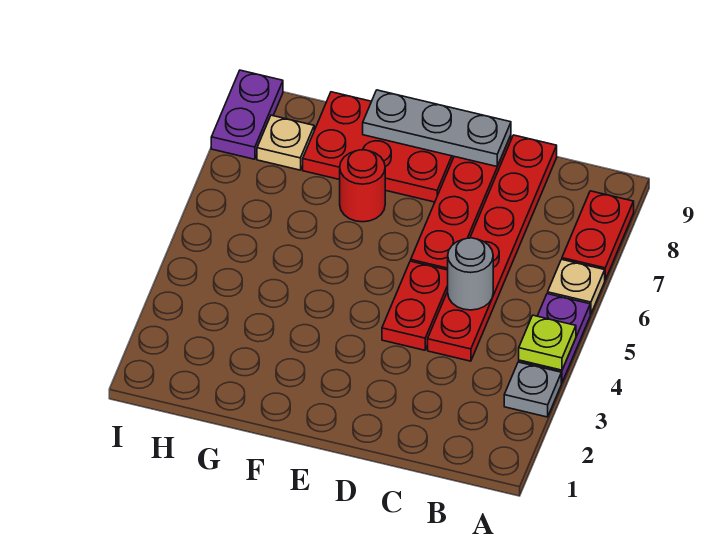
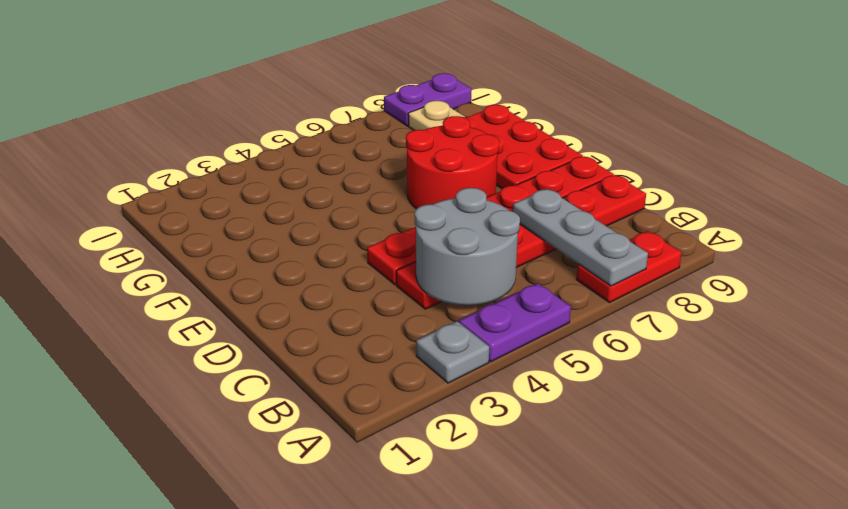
lime 1x1 plate [519,315,576,370] -> none
tan 1x1 plate [548,259,605,314] -> none
grey 1x1 round brick [448,238,493,310] -> grey 2x2 round brick [415,188,520,306]
grey 1x3 plate [363,90,511,166] -> grey 1x3 plate moved to [513,189,648,286]
red 1x1 round brick [340,150,385,222] -> red 2x2 round brick [406,116,499,209]

